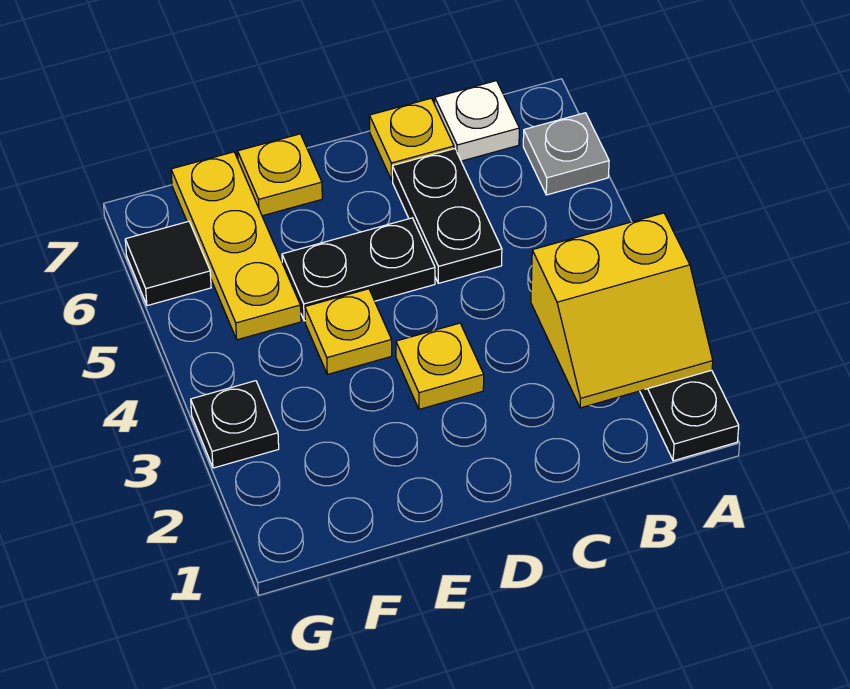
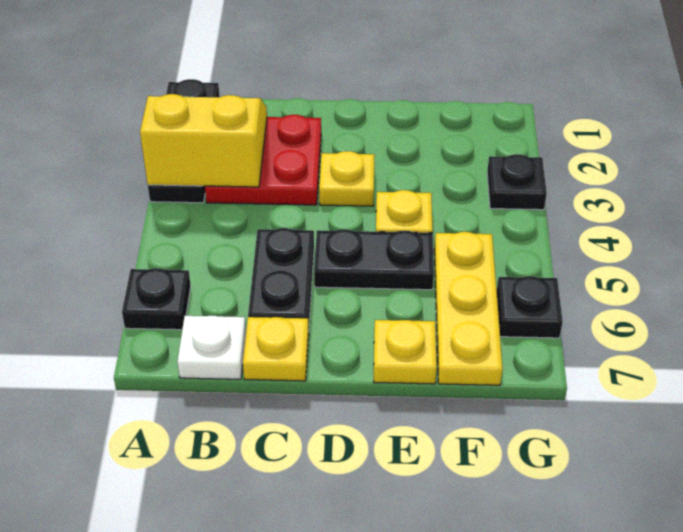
grey 1x1 plate [523,113,609,195] -> black 1x1 plate [122,268,191,330]
none -> red 2x2 plate [205,115,321,205]
black 1x1 tile [125,221,211,306] -> black 1x1 plate [497,276,563,338]

